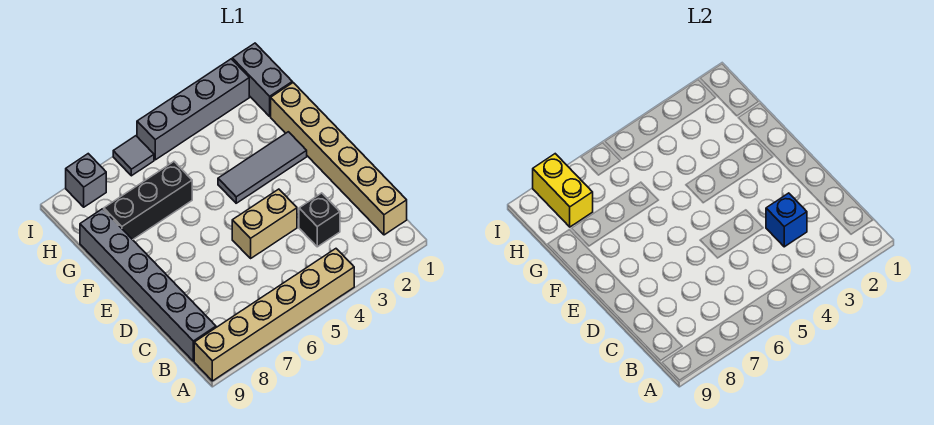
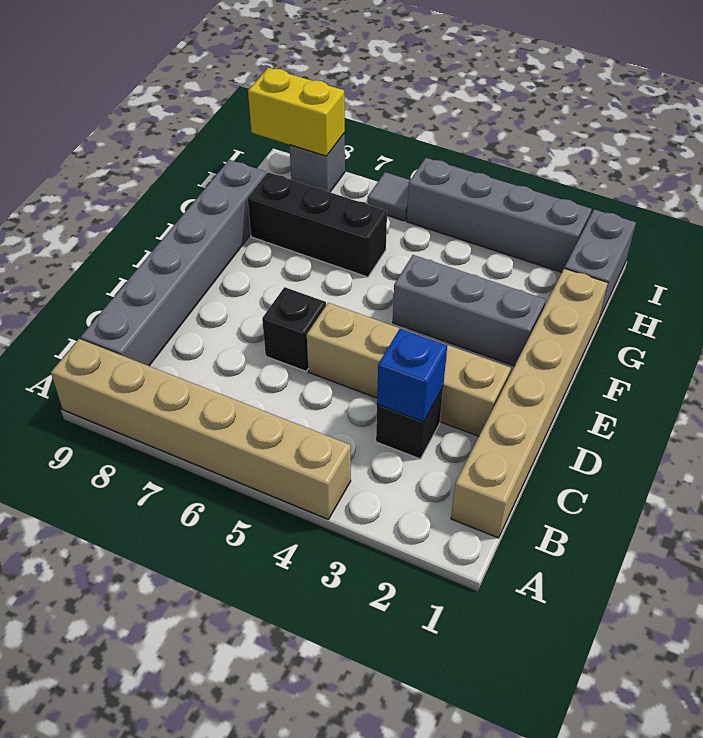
tan 1x2 brick [232,189,297,258] -> tan 1x4 brick [307,303,511,436]
none -> black 1x1 brick [262,287,326,371]
grey 1x3 tile [218,132,307,203] -> grey 1x3 brick [393,255,546,366]
yellow 1x2 brick [533,154,593,227] -> yellow 1x2 brick turned to [248,68,345,156]

